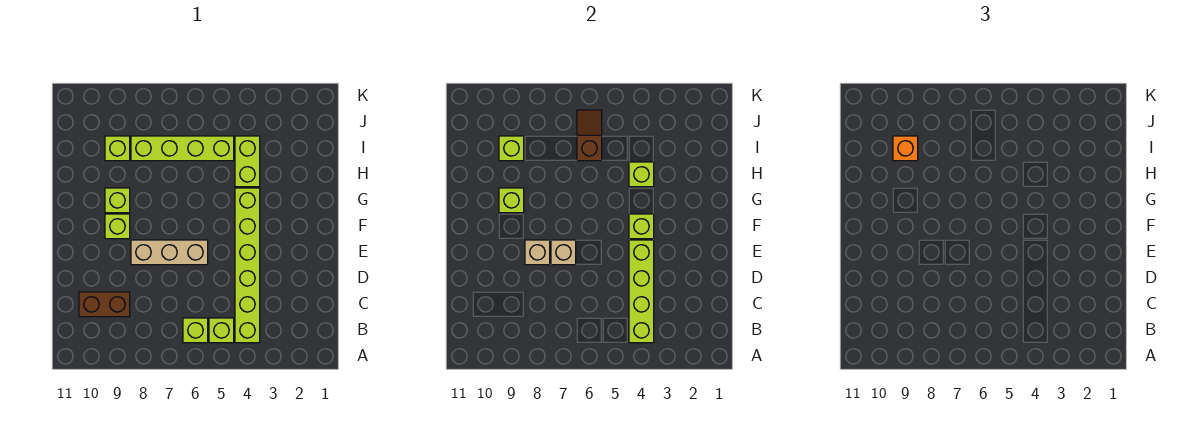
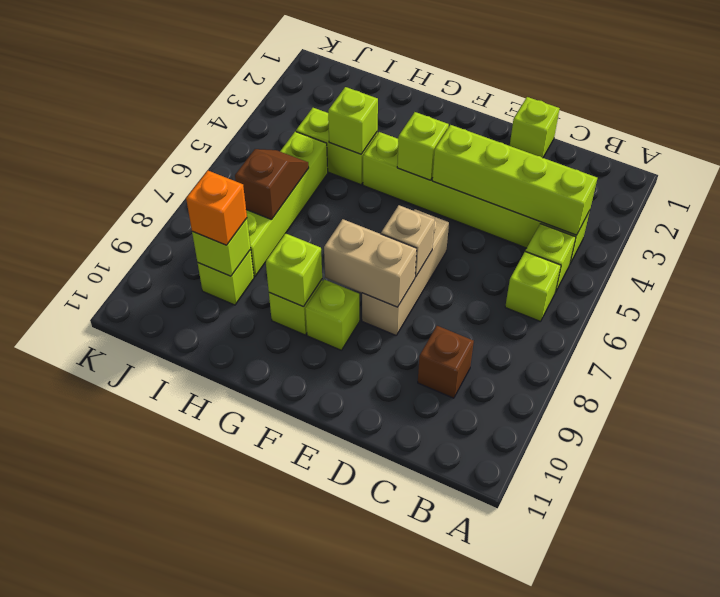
brown 1x2 brick [79,292,130,317] -> brown 1x1 brick [418,326,474,398]
none -> lime 1x1 brick [510,97,560,158]
tan 1x1 brick [525,240,550,265] -> tan 1x2 brick [324,219,417,307]
brown 1x2 slope [577,110,602,161] -> brown 1x2 slope turned to [235,149,309,220]

